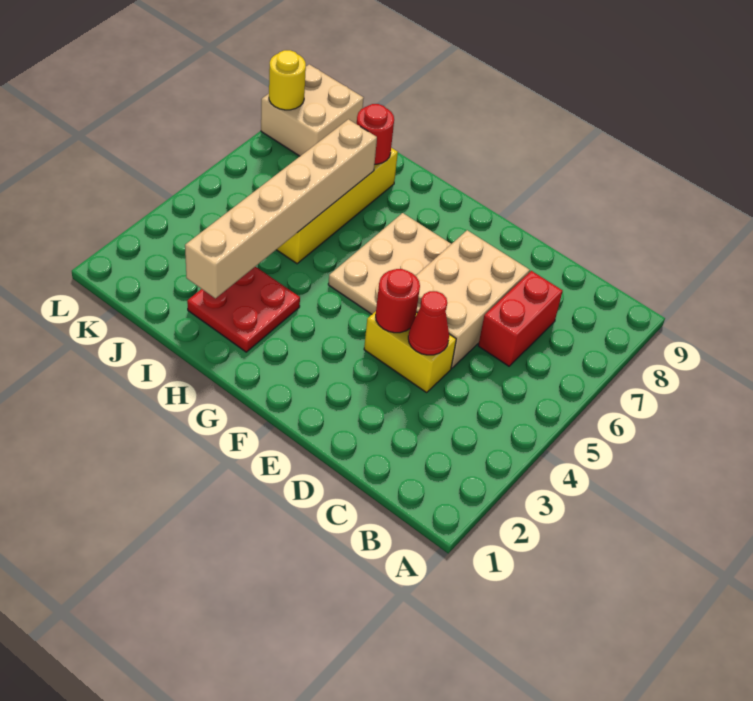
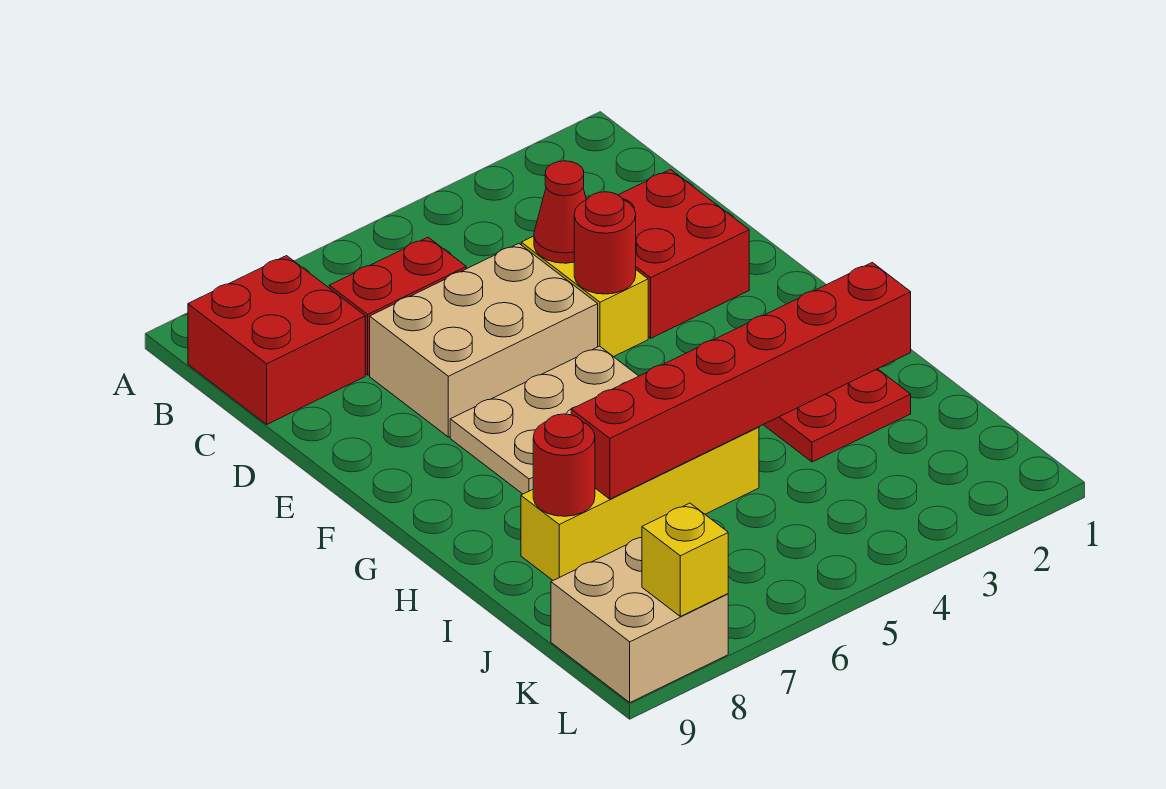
none -> red 2x2 brick [188,256,365,424]
none -> red 2x2 brick [619,170,749,338]
tan 1x6 brick [185,119,377,298] -> red 1x6 brick [571,263,911,499]
yellow 1x1 round brick [269,50,306,110] -> yellow 1x1 brick [642,503,728,616]

